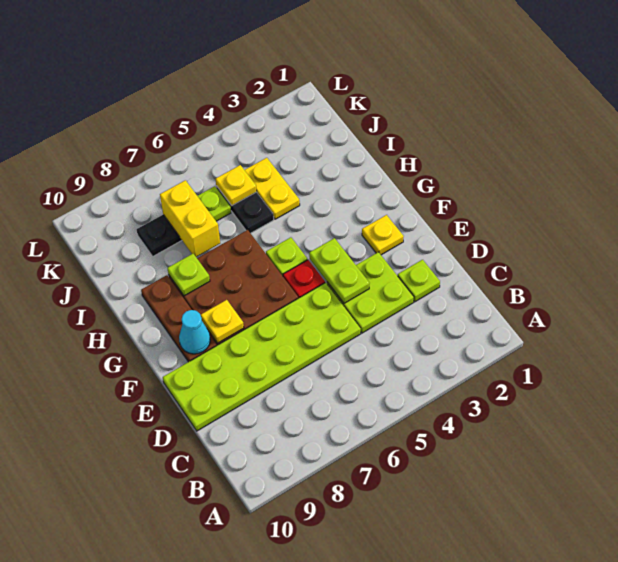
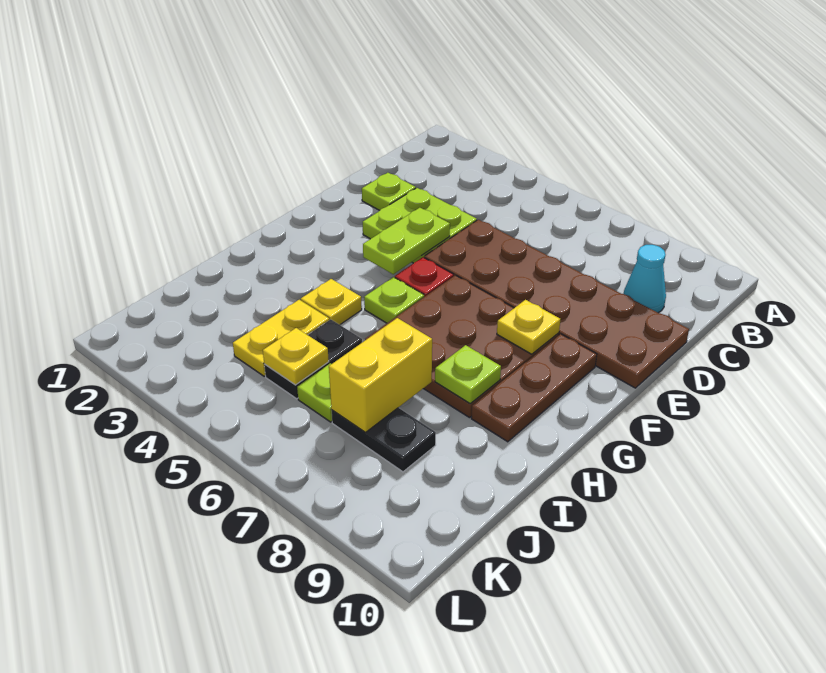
lime 2x6 plate [163,283,361,431] -> brown 2x6 plate [424,220,689,388]
yellow 1x1 plate [362,215,404,255] -> yellow 1x1 plate moved to [301,279,362,325]
cyan 1x1 cone [179,310,210,354] -> cyan 1x1 cone moved to [624,245,666,313]

